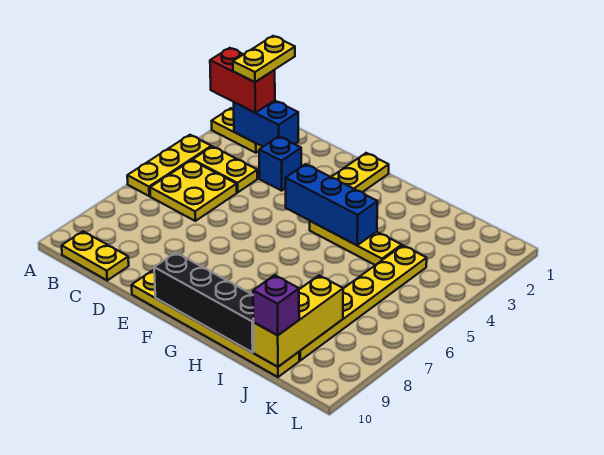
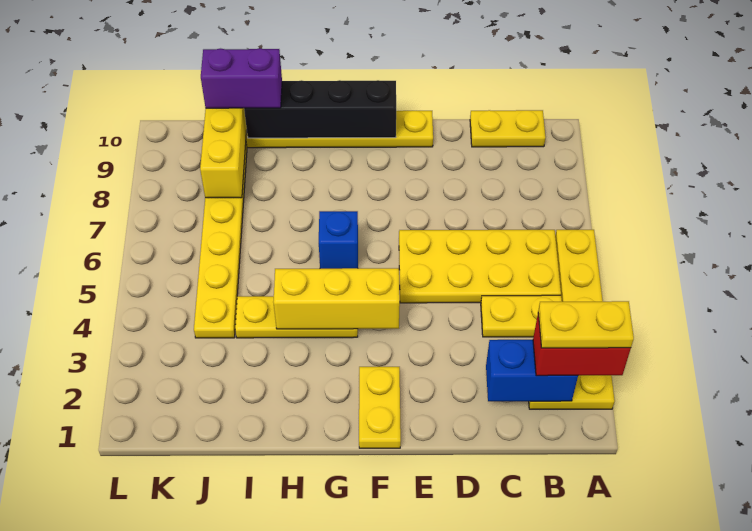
yellow 1x2 plate [233,36,295,82] -> yellow 1x2 plate turned to [538,301,634,348]
yellow 2x2 plate [150,160,237,221] -> yellow 2x4 plate [399,230,561,303]
blue 1x1 brick [259,137,301,191] -> blue 1x1 brick moved to [319,211,358,269]
blue 1x3 brick [286,164,378,245] -> yellow 1x3 brick [273,268,400,329]
purple 1x1 brick [253,275,299,335] -> purple 1x2 brick [201,48,282,108]

